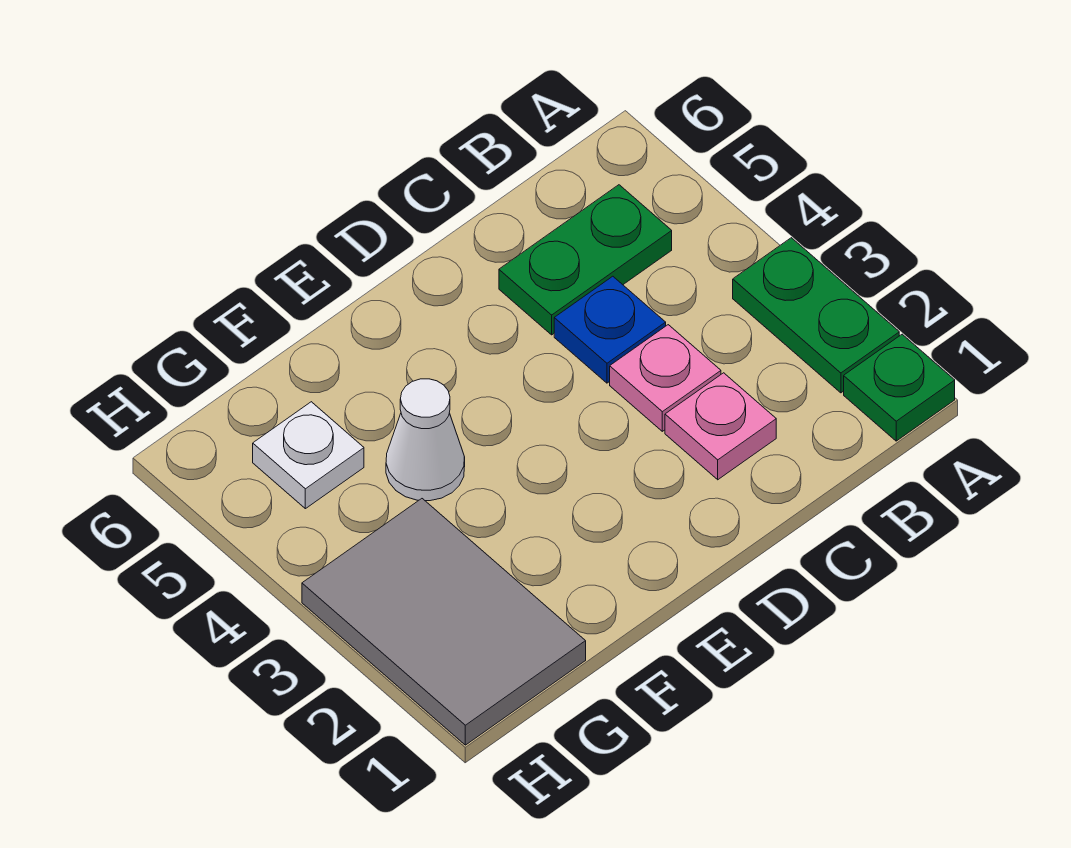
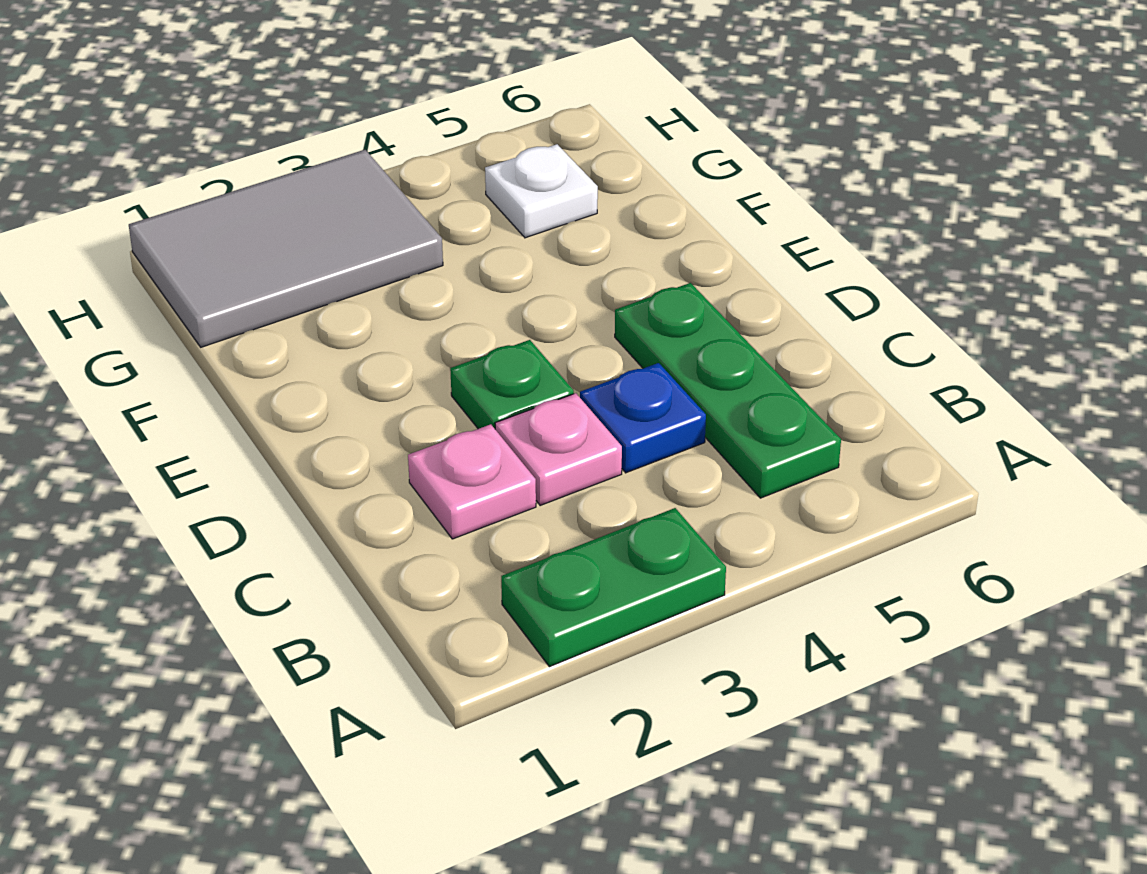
green 1x1 plate [844,334,955,441] -> green 1x1 plate moved to [450,340,574,429]
green 1x2 plate [499,185,672,335] -> green 1x3 plate [615,283,841,498]
white 1x1 cone [386,379,465,501] -> none

